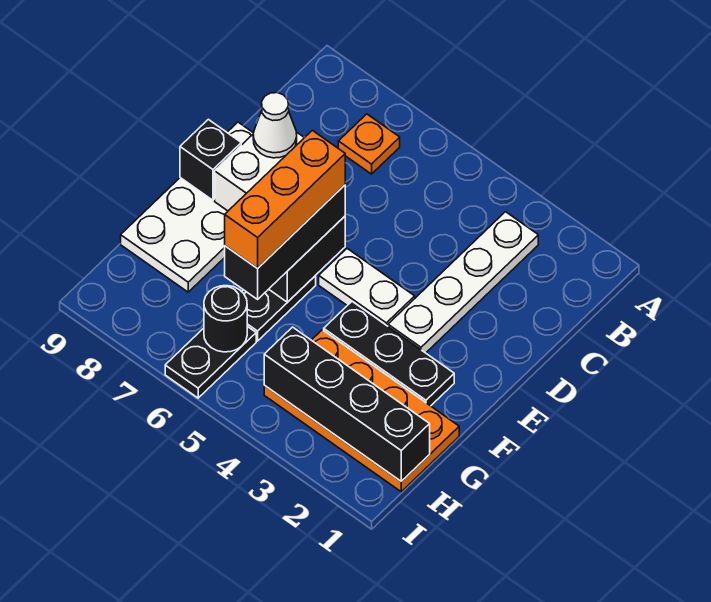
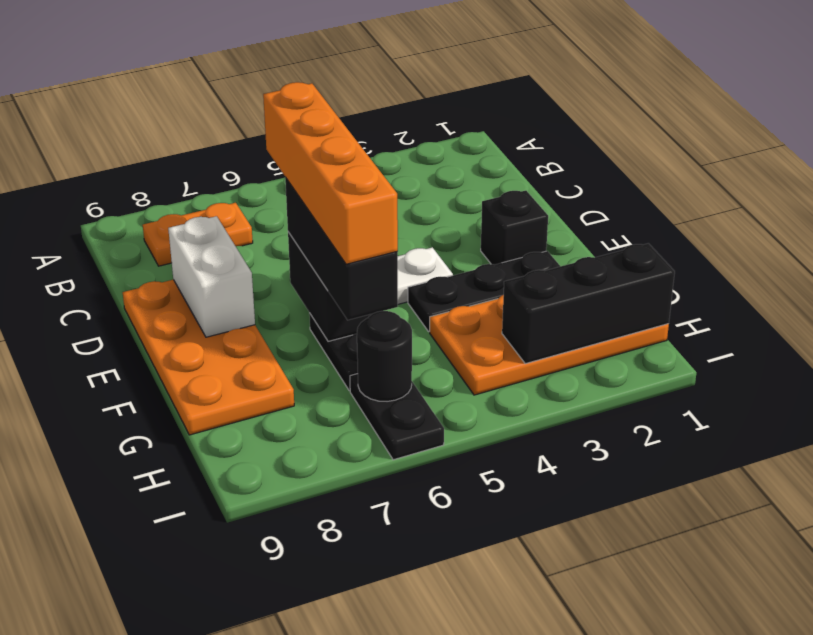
white 1x4 plate [388,212,538,353] -> none
orange 1x1 plate [338,114,400,174] -> orange 1x2 plate [143,203,253,266]
white 2x4 plate [121,122,253,292] -> orange 2x4 plate [123,280,294,435]
white 1x1 cone [253,93,297,158] -> none
orange 1x3 brick [225,130,345,268] -> orange 1x4 brick [263,82,398,264]
black 1x1 brick [180,119,241,200] -> black 1x1 brick moved to [481,191,548,265]
black 1x4 brick [264,327,430,481] -> black 1x3 brick [502,243,675,364]

